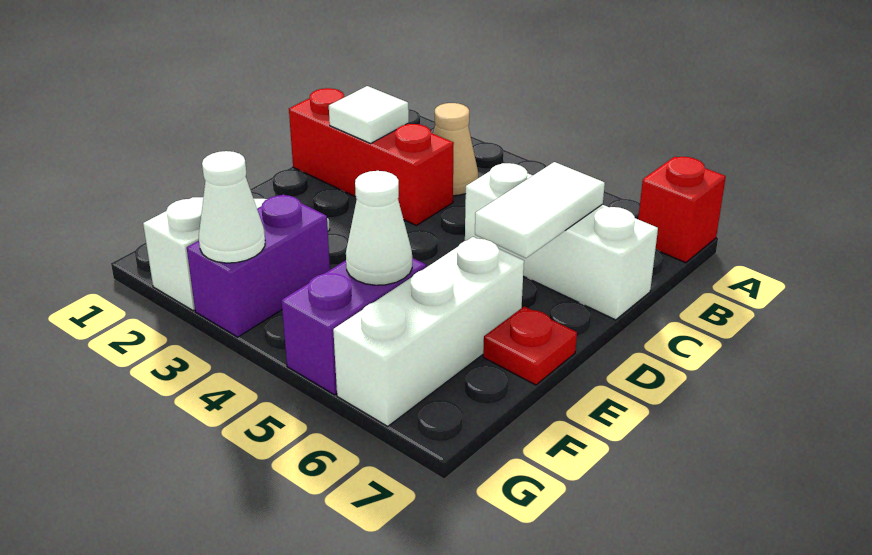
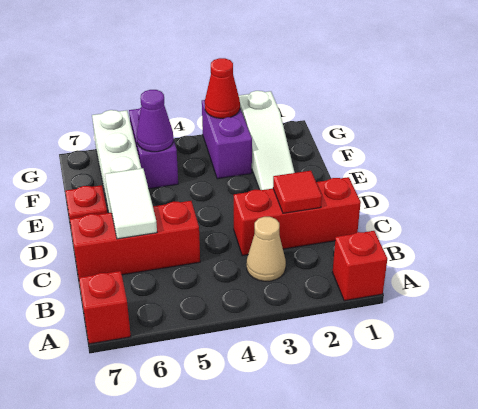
none -> red 1x1 brick [333,231,387,301]
white 1x1 tile [329,86,409,143] -> red 1x1 tile [273,171,322,213]
white 1x3 brick [465,163,658,320] -> red 1x3 brick [70,201,200,277]
white 1x1 cone [346,171,412,285] -> purple 1x1 cone [137,90,173,152]
white 1x1 cone [199,151,265,263] -> red 1x1 cone [205,58,240,118]

